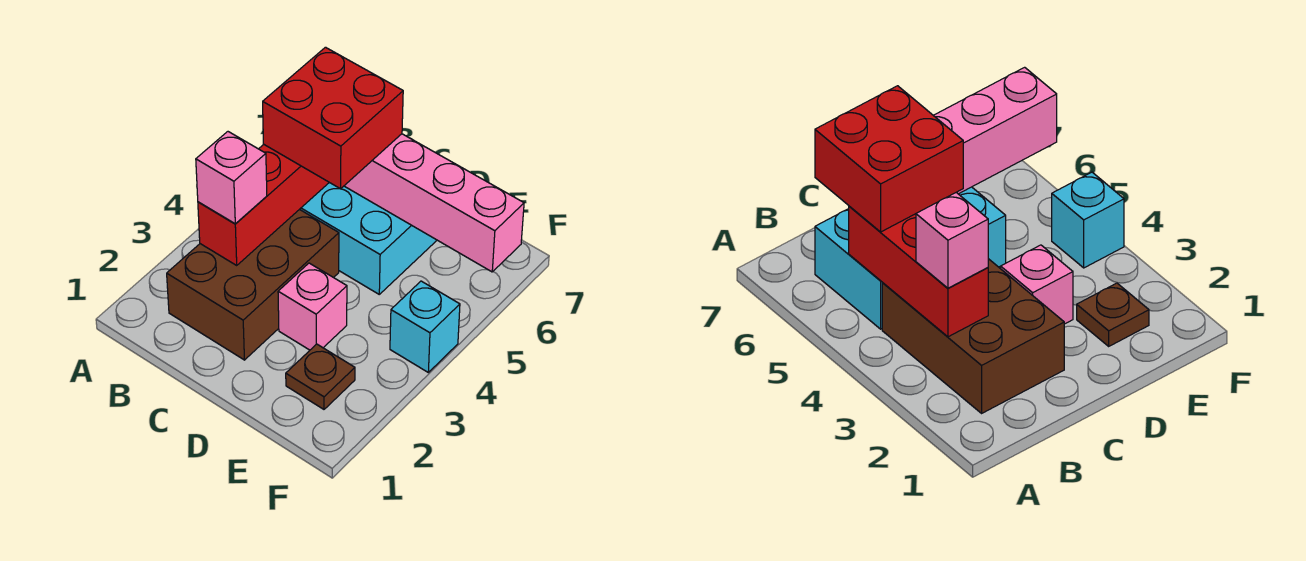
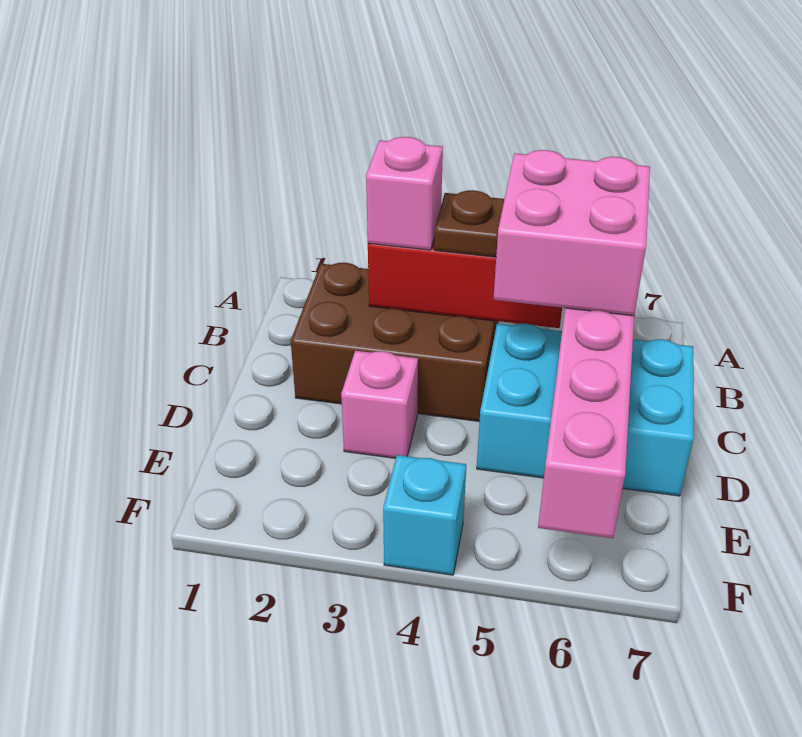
cyan 2x3 brick [300,183,437,294] -> cyan 2x3 brick turned to [477,324,694,496]
red 2x2 brick [263,47,403,189] -> pink 2x2 brick [493,150,650,316]
brown 1x1 plate [286,344,355,409] -> brown 1x1 plate moved to [434,190,504,257]

